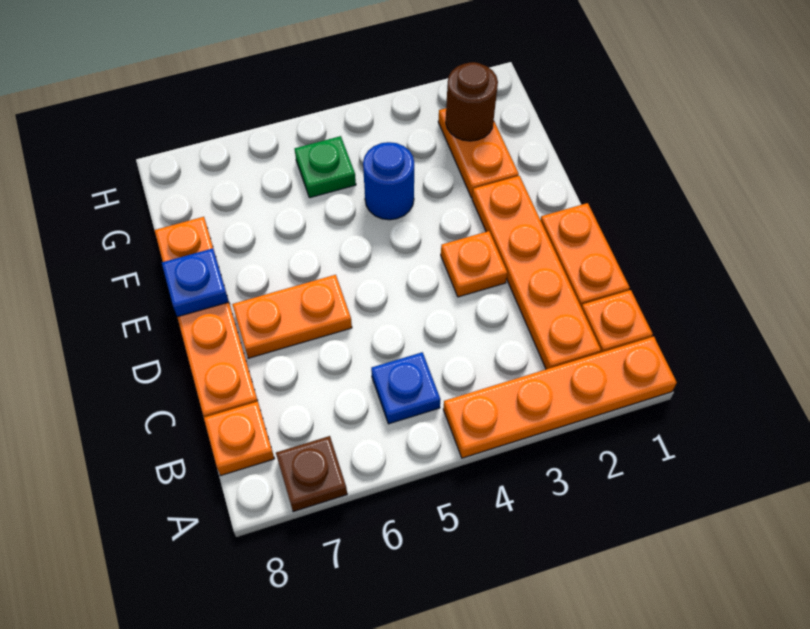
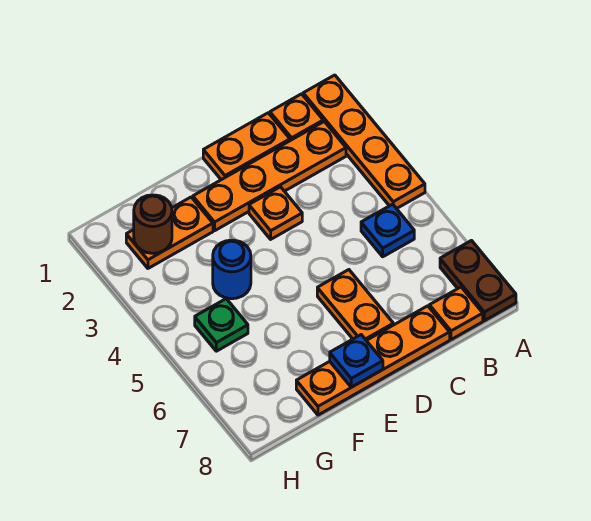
brown 1x1 plate [276,436,347,512] -> brown 1x2 plate [440,241,516,321]

